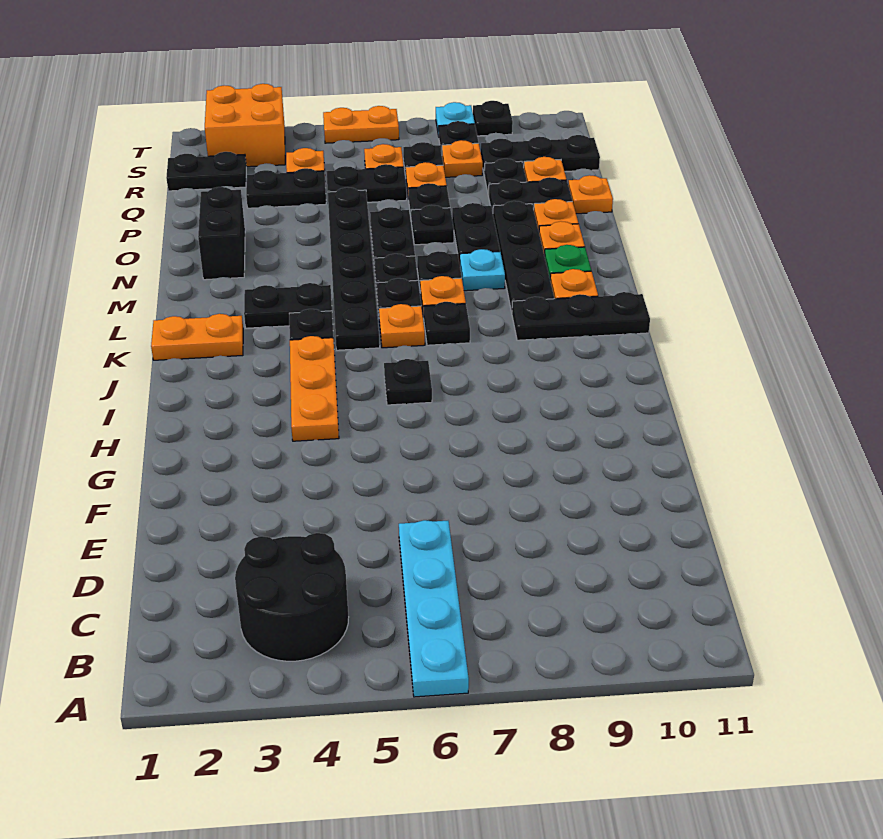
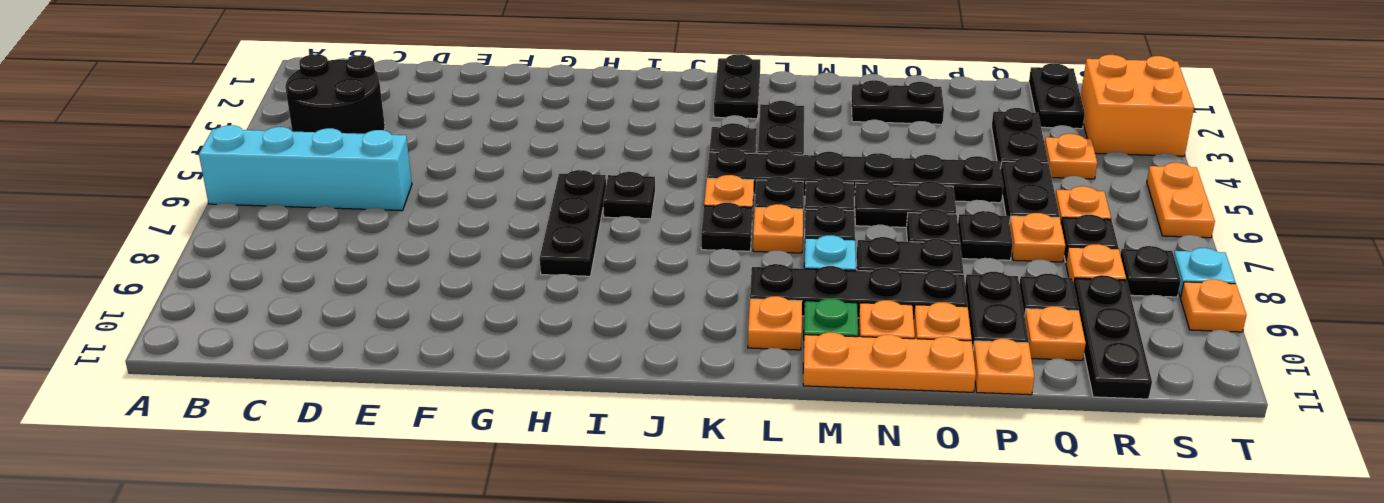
cyan 1x4 plate [399,520,469,697] -> cyan 1x4 brick [199,125,412,211]
orange 1x3 plate [290,336,339,441] -> orange 1x3 plate moved to [803,332,976,392]
orange 1x2 plate [151,314,243,360] -> black 1x2 plate [714,54,760,119]
black 1x3 plate [512,292,650,340] -> black 1x3 plate moved to [540,170,606,276]
black 1x2 brick [198,187,245,280] -> black 1x2 plate [851,80,944,124]
black 1x1 plate [473,101,513,136] -> orange 1x1 plate [1181,279,1247,332]

